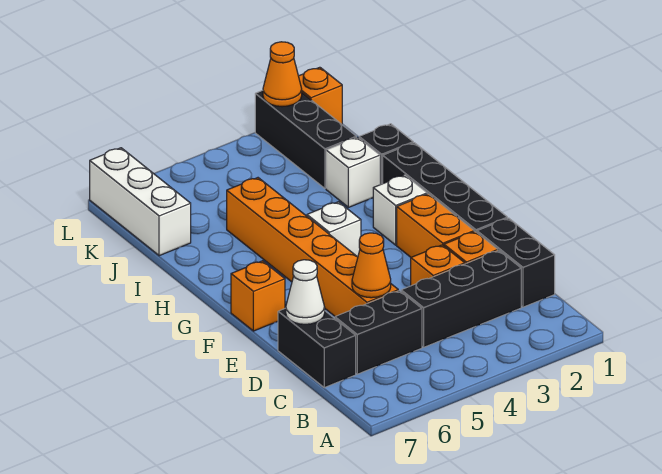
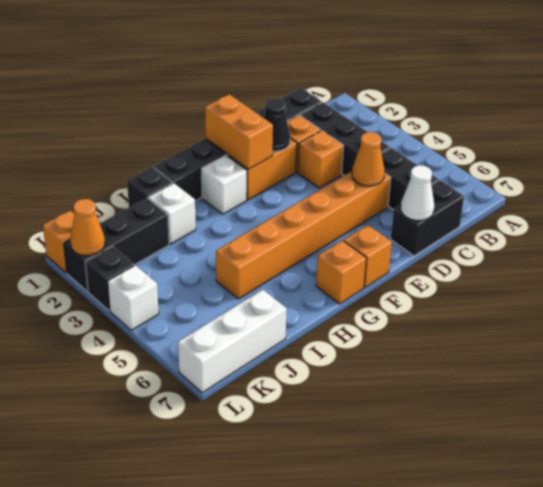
none -> black 1x1 cone [264,98,290,151]
none -> orange 1x2 brick [205,94,273,169]
white 1x1 brick [307,202,361,257] -> white 1x1 brick moved to [108,265,159,330]
none -> orange 1x1 brick [316,240,366,304]
none -> black 1x1 brick [85,247,134,311]

